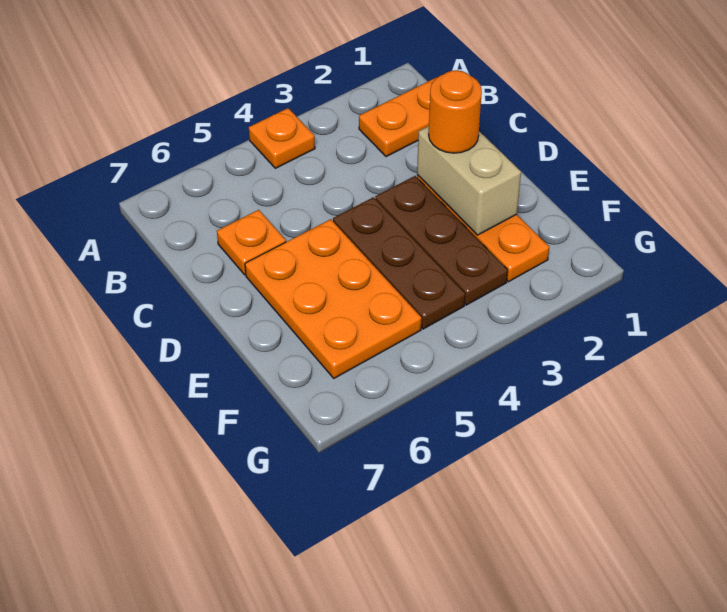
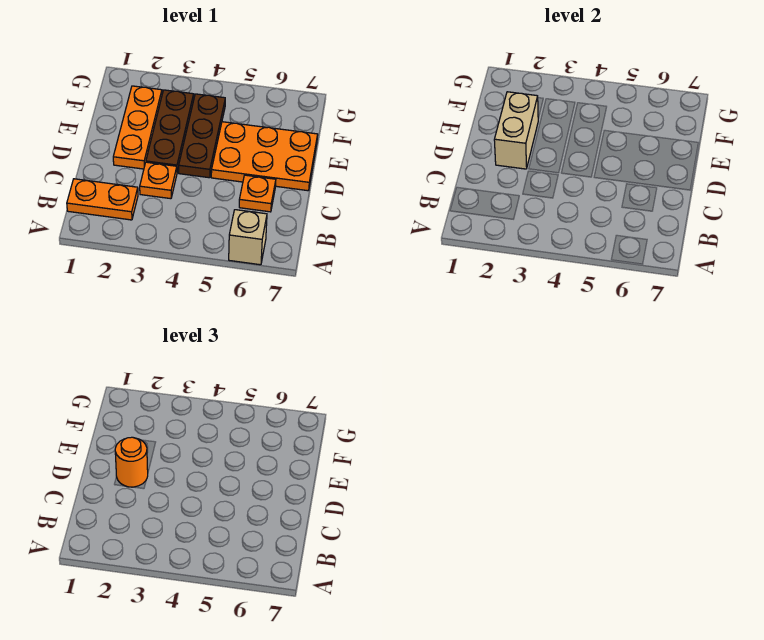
orange 1x1 plate [249,108,315,168] -> orange 1x1 plate moved to [140,162,177,199]
none -> tan 1x1 brick [229,210,267,265]
orange 2x3 plate [245,219,421,378] -> orange 2x3 plate turned to [211,122,318,191]

